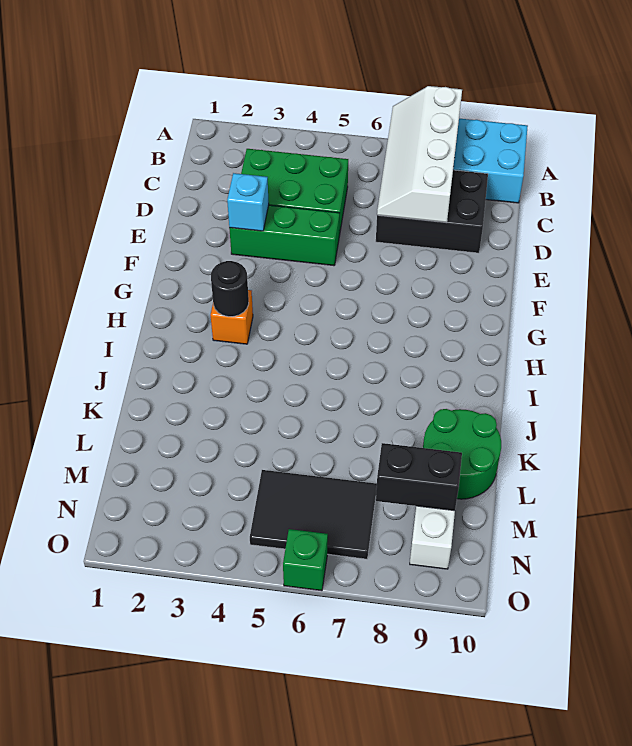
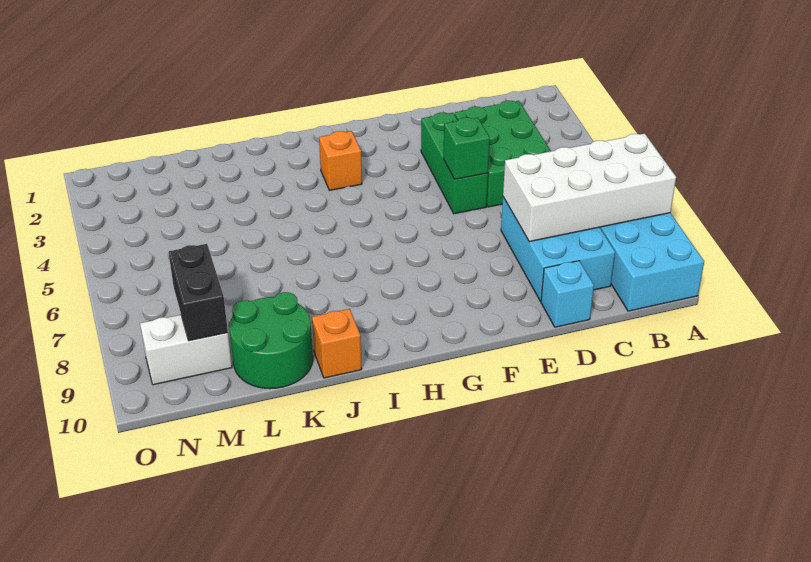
white 2x4 slope [377,86,462,223] -> white 2x4 brick [503,134,676,242]
black 2x3 brick [376,170,488,253] -> cyan 2x3 brick [501,197,615,301]
cyan 1x1 brick [227,173,269,231] -> cyan 1x1 brick moved to [541,261,594,327]
black 1x1 round brick [211,261,249,317] -> none
none -> orange 1x1 brick [312,309,362,378]
black 2x3 tile [250,470,377,559] -> none
green 1x1 brick [283,529,328,591] -> green 1x1 brick moved to [444,117,490,179]

